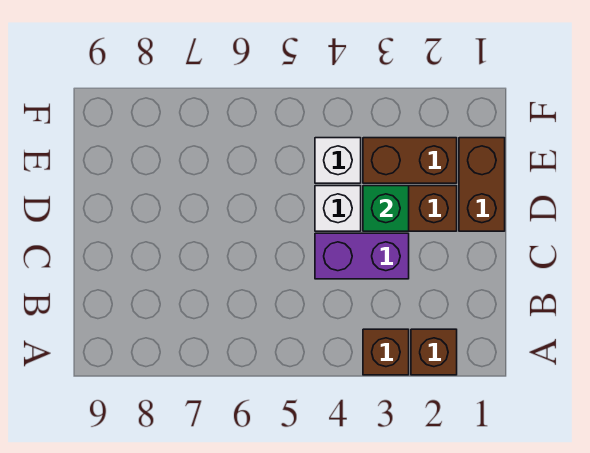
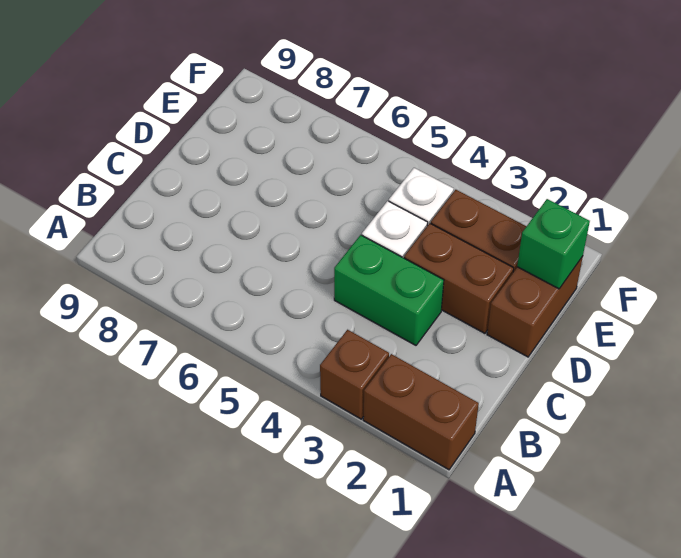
brown 1x1 brick [411,329,457,375] -> brown 1x2 brick [363,354,479,470]
purple 1x2 brick [315,233,409,279] -> green 1x2 brick [334,235,444,345]
green 1x1 brick [363,186,409,231] -> green 1x1 brick moved to [517,199,590,289]

